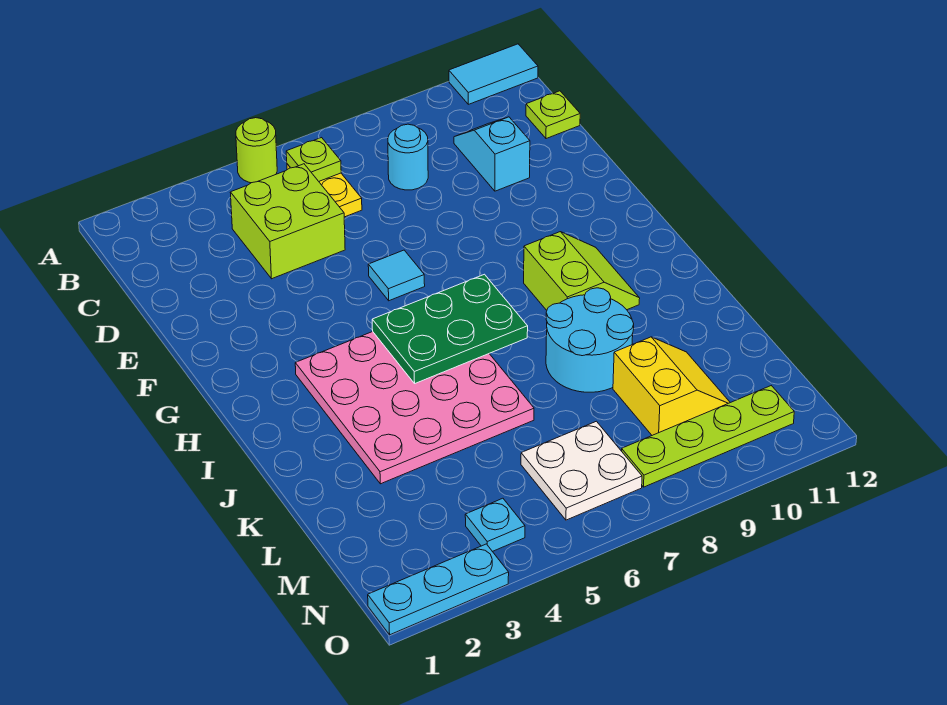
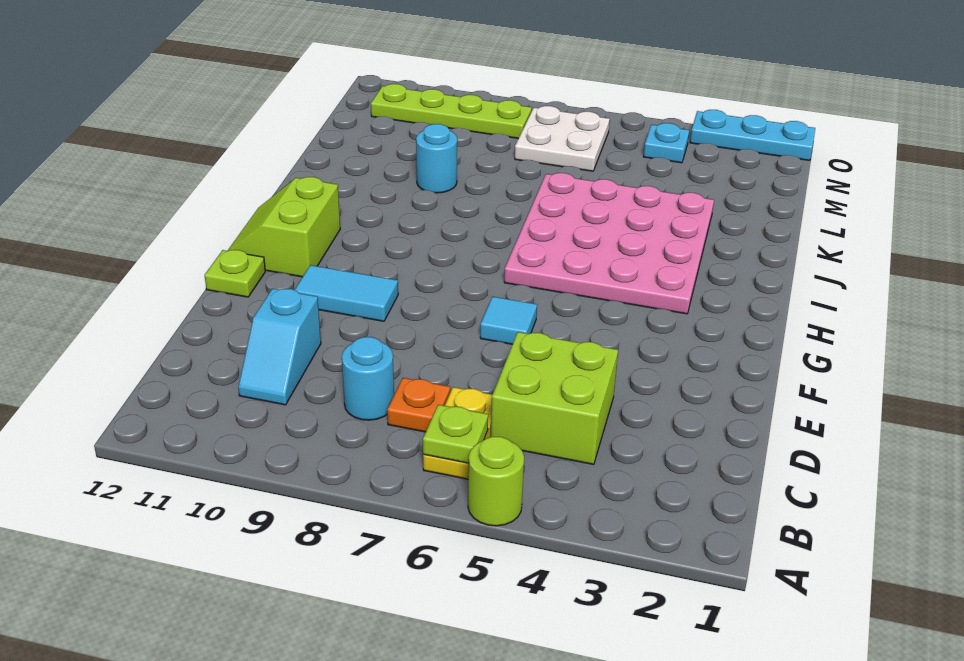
cyan 1x2 tile [449,44,538,104] -> cyan 1x2 tile moved to [295,265,398,321]
none -> orange 1x1 plate [387,378,450,432]
lime 1x1 plate [526,91,580,139] -> lime 1x1 plate moved to [205,250,265,297]
green 2x3 plate [372,274,528,383] -> none
lime 2x2 slope [524,232,640,310] -> lime 2x2 slope moved to [228,177,340,277]
cyan 2x2 round brick [546,288,634,392] -> cyan 1x1 round brick [416,124,457,193]
yellow 2x2 slope [613,337,730,435] -> none

